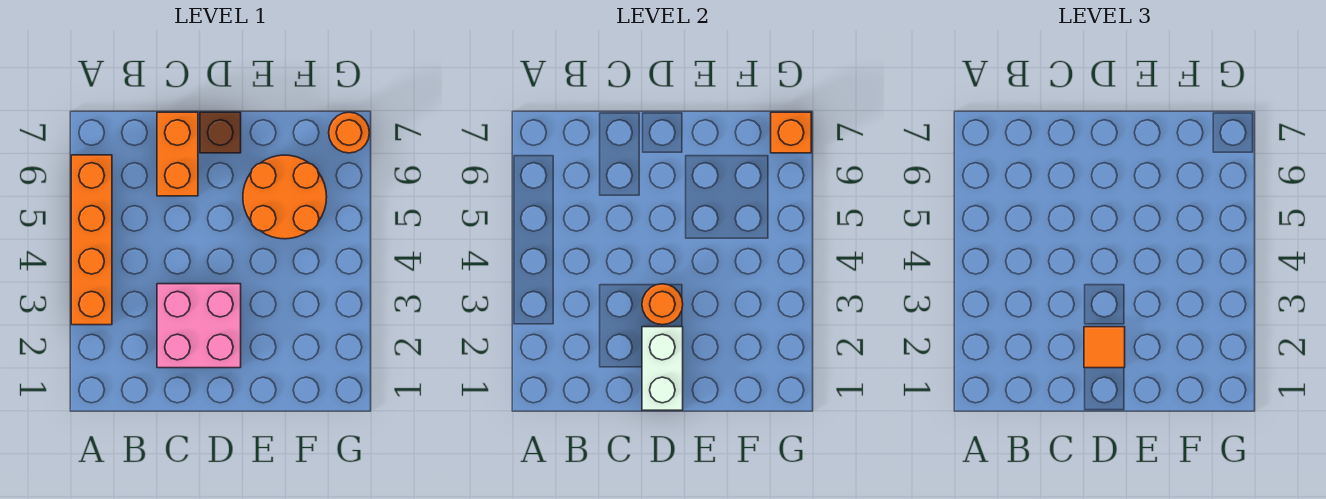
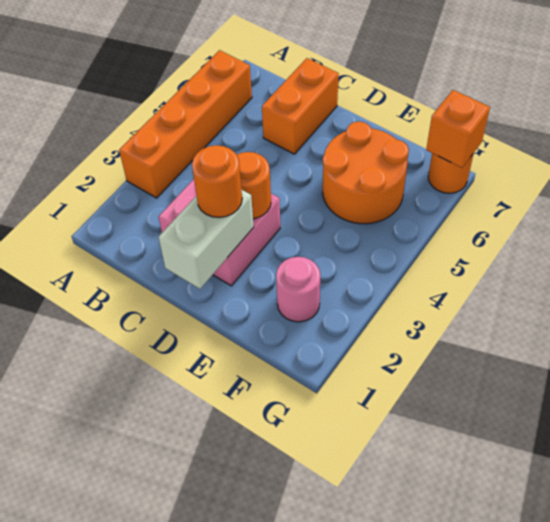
orange 1x1 tile [1084,327,1125,368] -> orange 1x1 round brick [192,145,242,218]
brown 1x1 brick [200,112,241,153] -> none
none -> pink 1x1 round brick [276,257,320,322]

